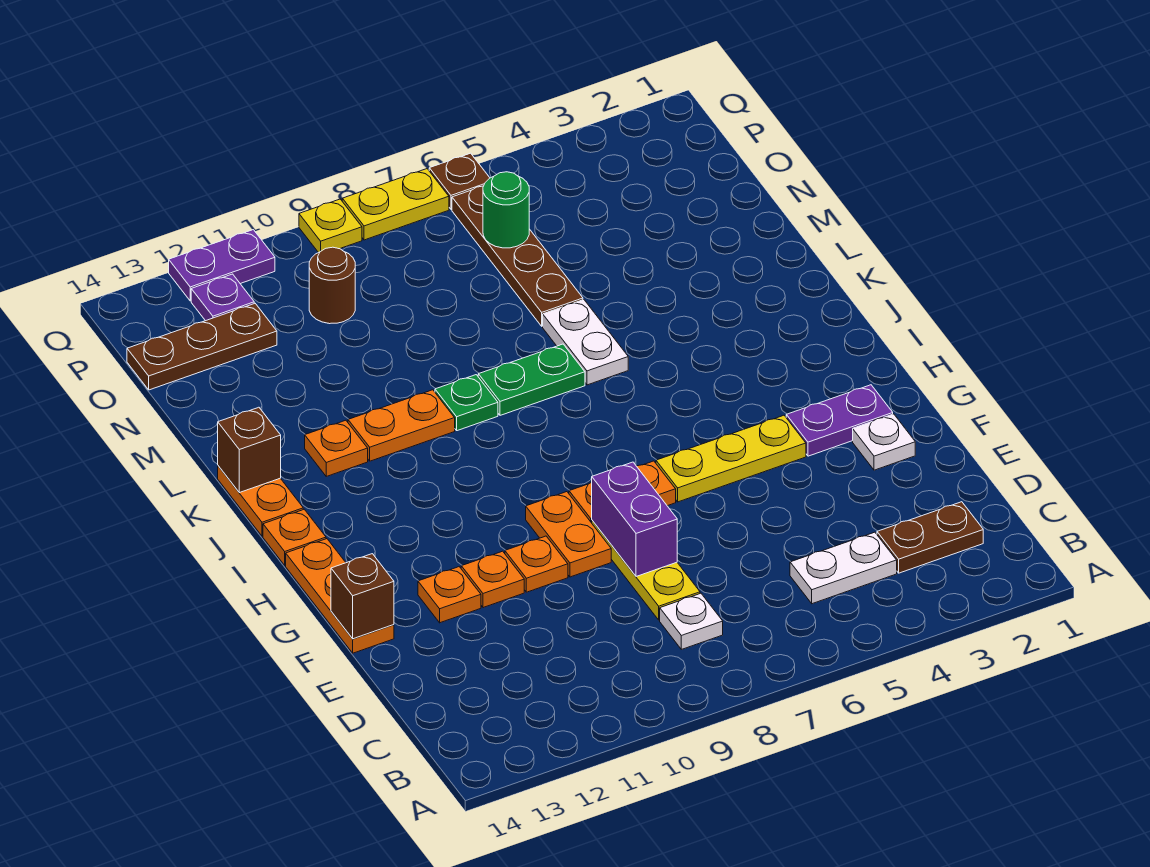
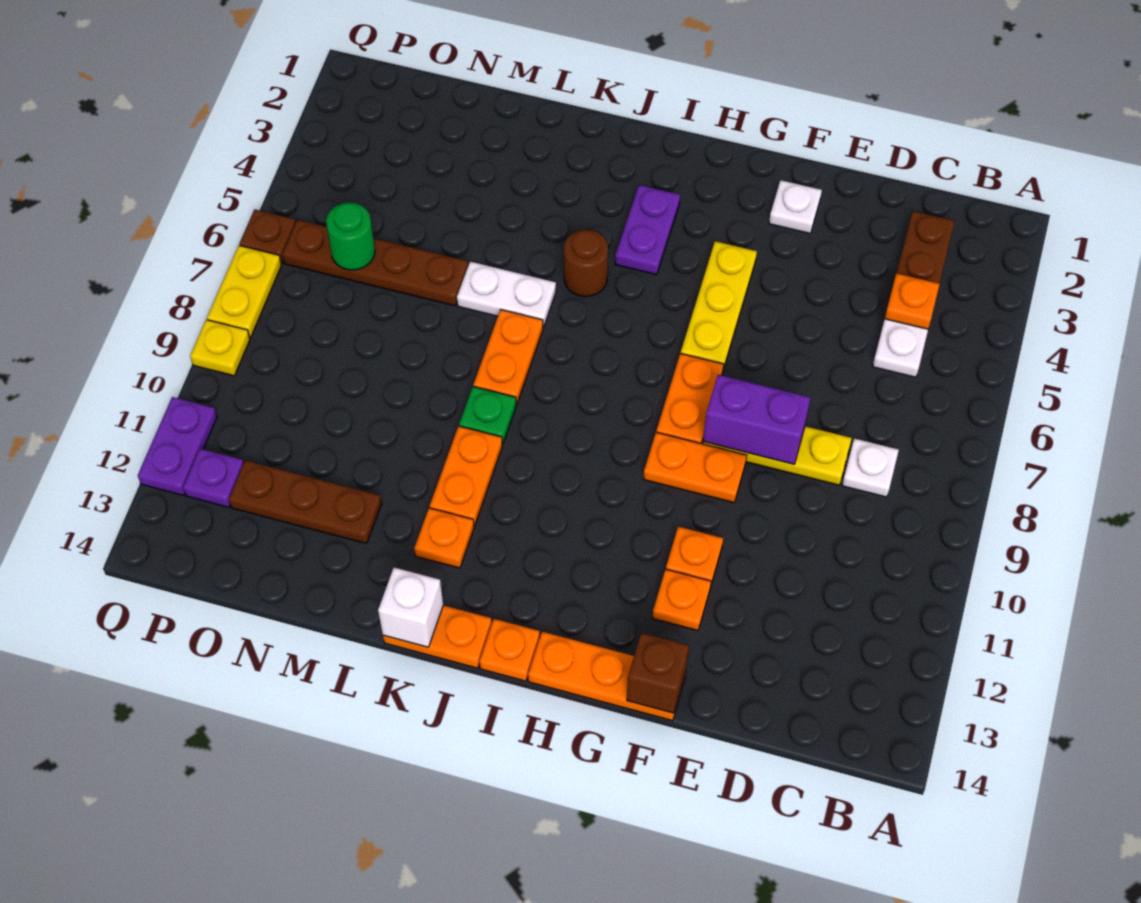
orange 1x1 plate [505,536,568,592] -> orange 1x1 plate moved to [885,273,940,329]
purple 1x2 plate [786,385,893,456] -> purple 1x2 plate moved to [615,185,680,275]
green 1x2 plate [478,344,585,415] -> orange 1x2 plate [473,310,543,404]
brown 1x1 brick [218,407,281,493] -> white 1x1 brick [378,568,443,647]
brown 1x1 round brick [309,247,355,324] -> brown 1x1 round brick moved to [564,229,608,297]
brown 1x3 plate [127,303,277,390] -> brown 1x3 plate turned to [229,460,382,544]

